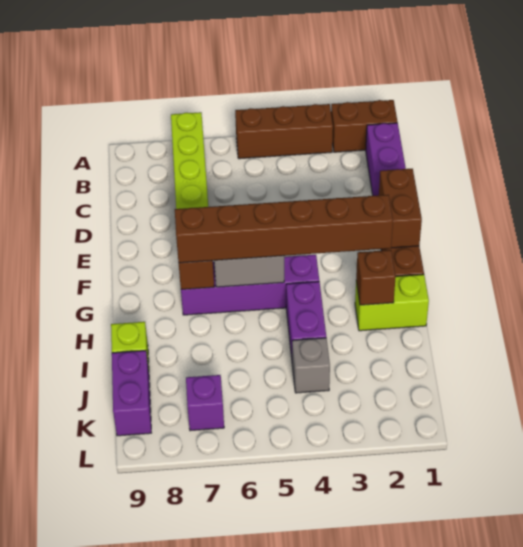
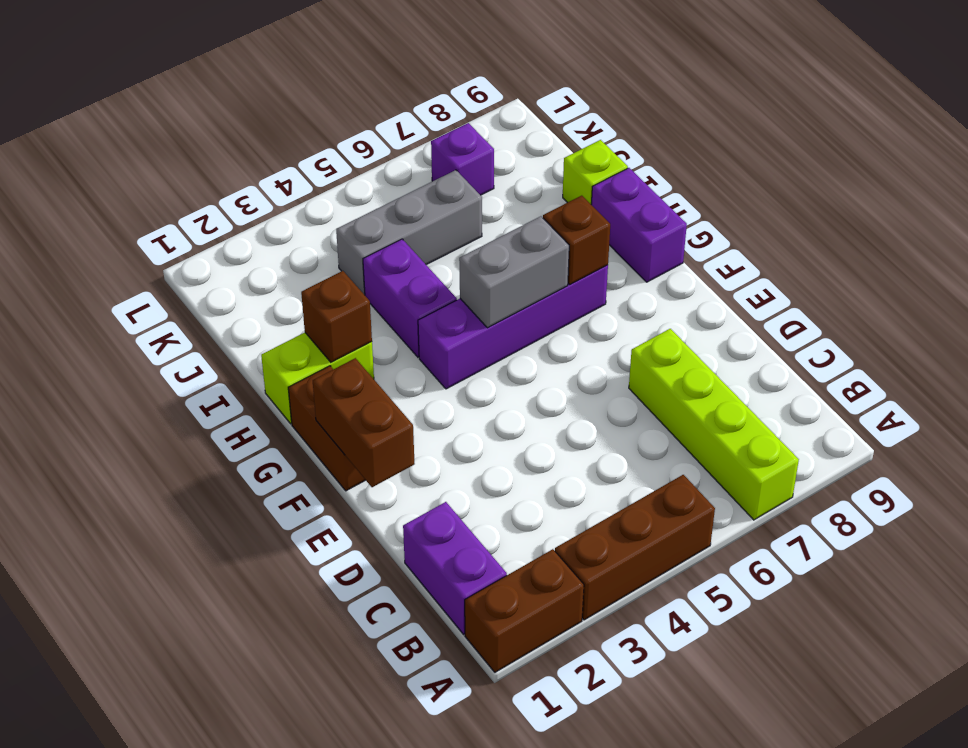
brown 1x6 brick [175,195,393,263] -> none
grey 1x1 brick [292,338,330,393] -> grey 1x3 brick [336,170,482,295]
purple 1x2 brick [112,351,151,436] -> purple 1x2 brick moved to [591,168,687,282]

